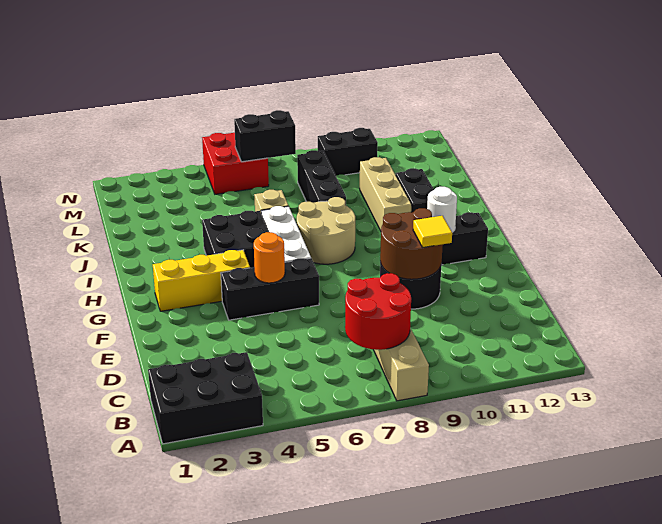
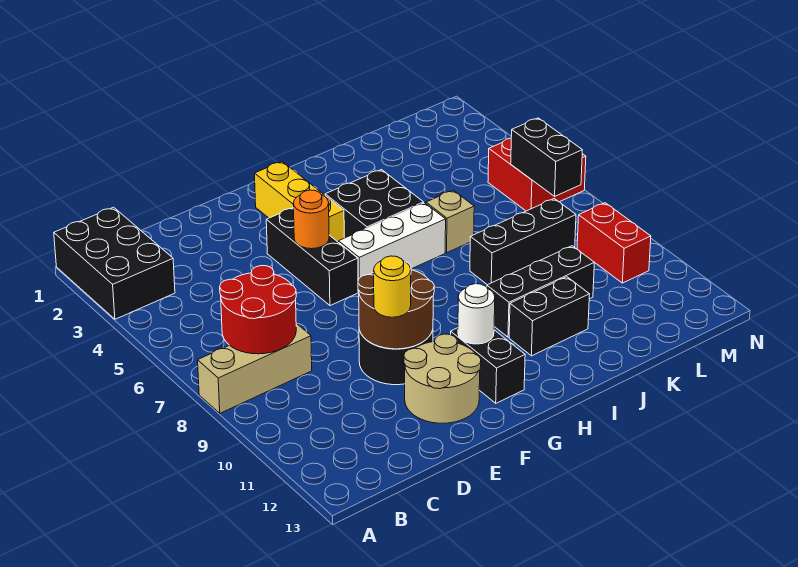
yellow 1x1 tile [413,216,452,248] -> yellow 1x1 round brick [374,256,411,317]
tan 2x2 round brick [297,197,355,264] -> tan 2x2 round brick moved to [404,334,481,423]
tan 1x3 brick [360,157,412,231] -> black 1x3 brick [487,246,594,337]
black 1x2 brick [318,128,378,176] -> red 1x2 brick [577,203,651,283]

